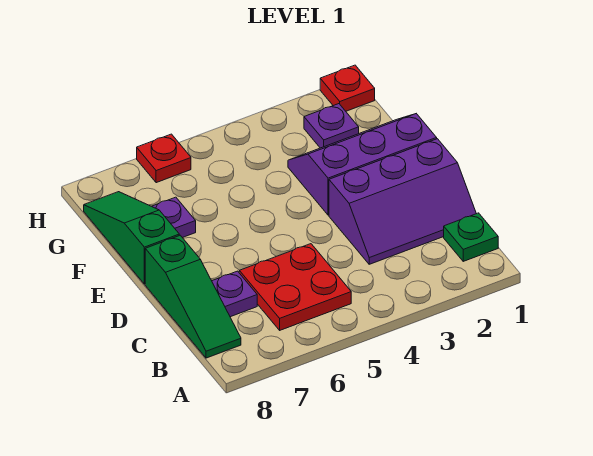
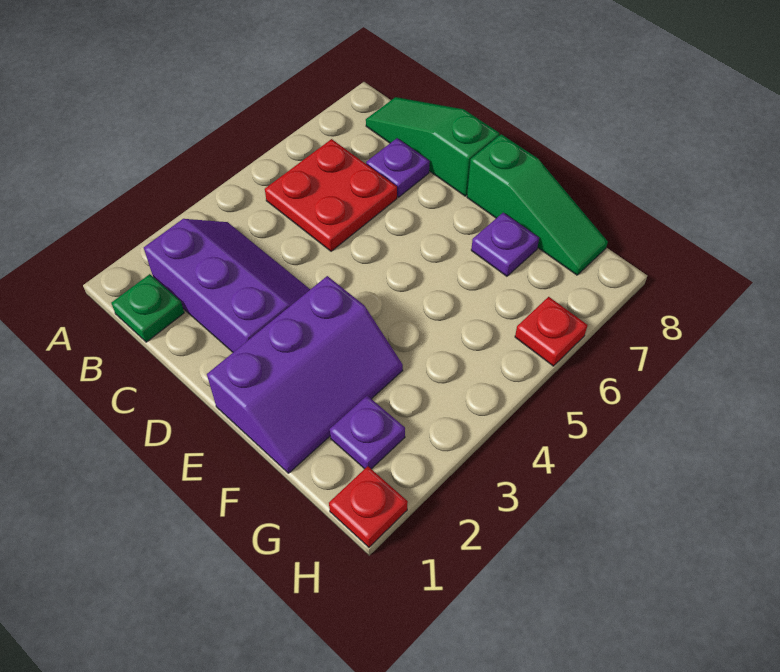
purple 2x3 slope [329,139,476,264] -> purple 2x3 slope turned to [144,219,310,352]

